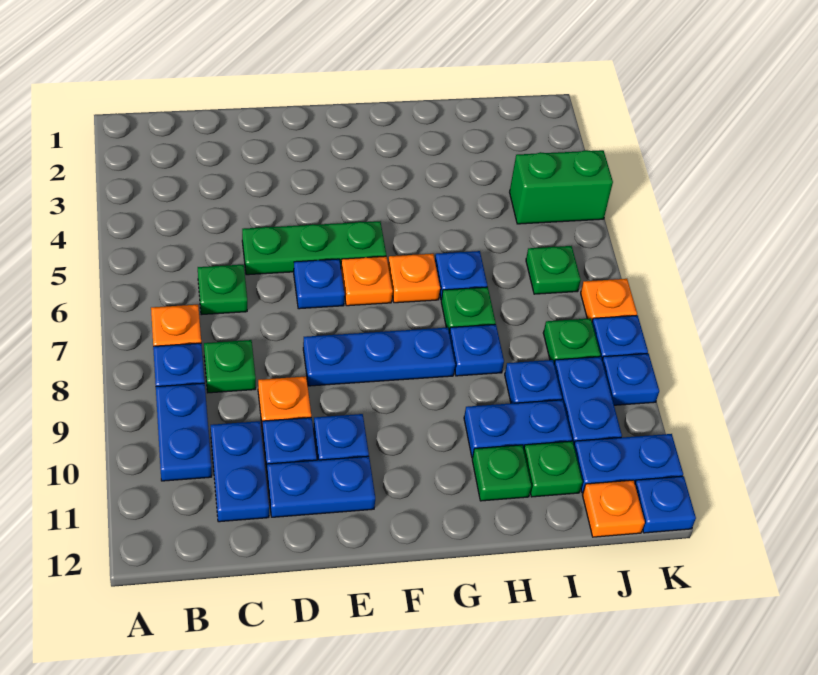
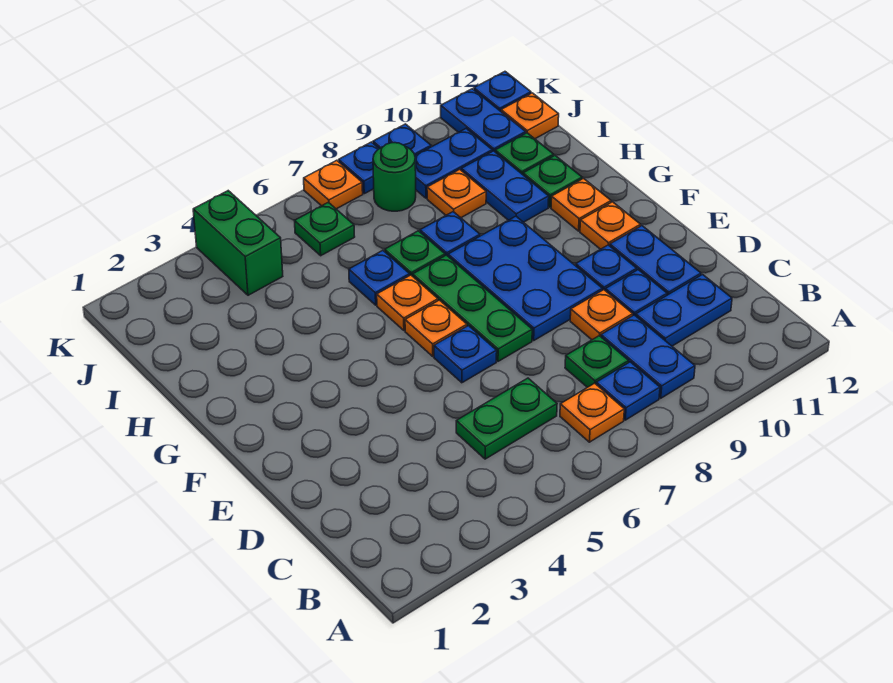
blue 1x2 plate [156,383,212,481] -> blue 1x2 plate turned to [601,315,695,398]
green 1x1 plate [198,265,247,315] -> green 1x2 plate [456,378,557,459]
green 1x3 plate [242,221,386,275] -> green 1x3 plate moved to [413,255,532,361]
blue 1x3 plate [303,328,455,386] -> blue 2x3 plate [448,216,602,340]
none -> orange 1x1 plate [580,202,641,249]
none -> orange 1x1 plate [551,179,611,231]
blue 1x1 plate [505,360,562,403] -> orange 1x1 plate [427,169,486,218]
green 1x1 plate [543,318,600,363] -> green 1x1 round brick [373,143,416,211]

